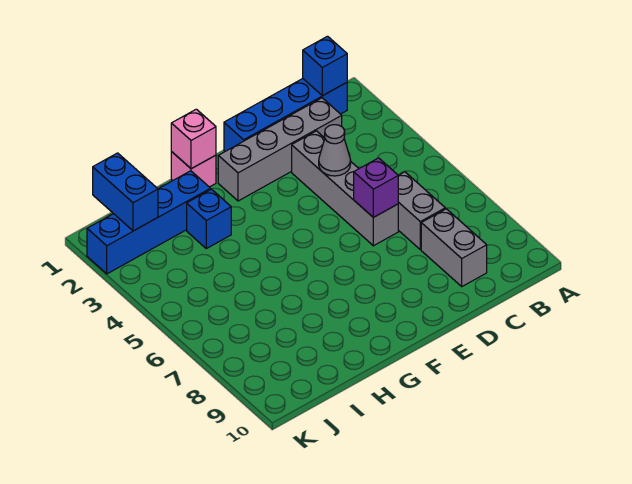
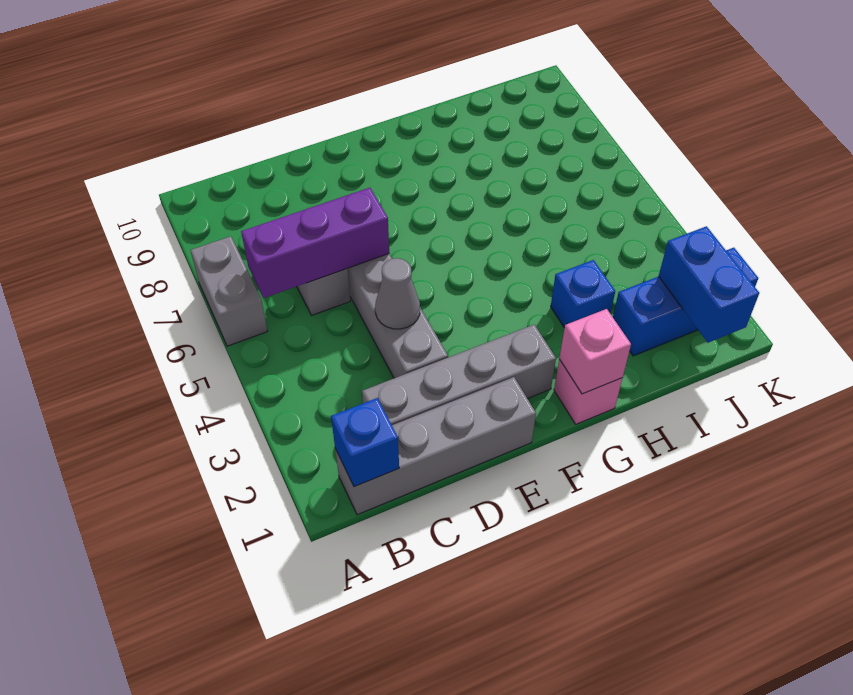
blue 1x4 brick [224,79,347,151] -> grey 1x4 brick [335,377,536,515]
grey 1x2 brick [421,209,487,286] -> grey 1x2 brick moved to [190,236,267,346]
purple 1x1 brick [354,158,398,217] -> purple 1x3 brick [241,188,389,298]
blue 1x4 brick [87,171,211,274] -> blue 1x3 brick [613,248,758,356]

